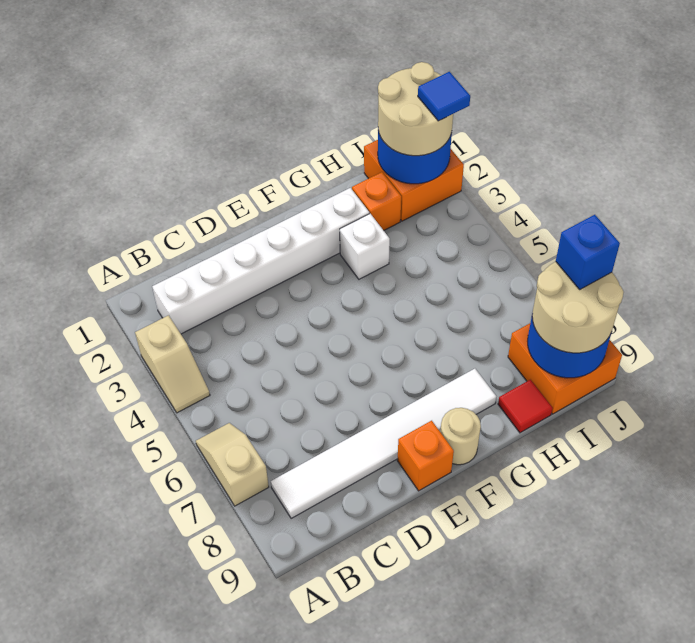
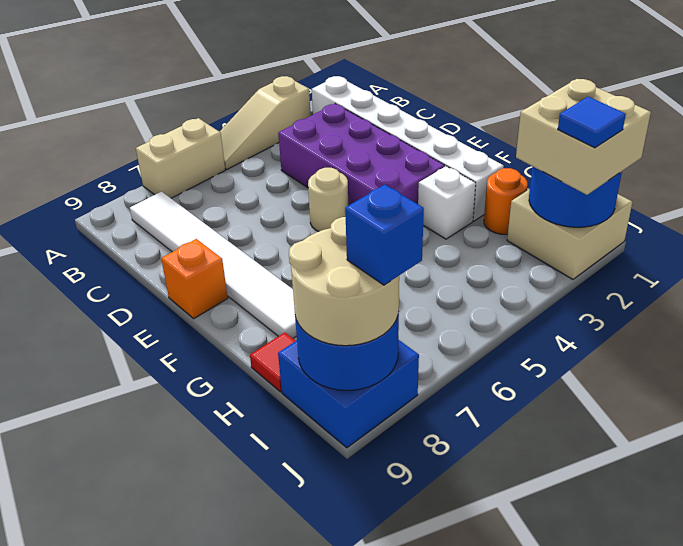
tan 1x2 slope [135,315,210,413] -> tan 1x3 slope [220,76,311,169]
tan 1x2 slope [196,423,269,506] -> tan 1x2 brick [136,118,225,198]
none -> purple 2x4 brick [278,104,445,205]
tan 1x1 round brick [440,408,481,465] -> tan 1x1 round brick moved to [308,168,348,232]
orange 1x1 brick [352,172,401,230] -> orange 1x1 round brick [484,168,528,234]
orange 2x2 brick [364,140,464,221] -> tan 2x2 brick [507,189,632,279]
tan 2x2 round brick [378,62,453,156] -> tan 2x2 brick [516,79,651,195]
orange 2x2 brick [508,323,622,414] -> blue 2x2 brick [278,340,419,448]

